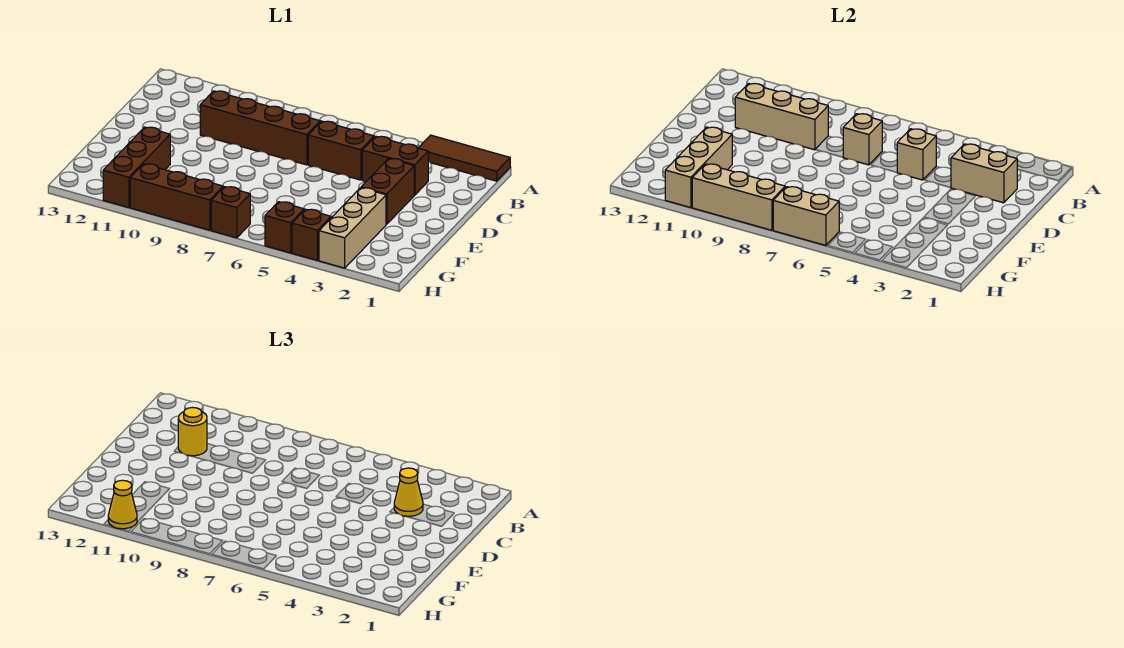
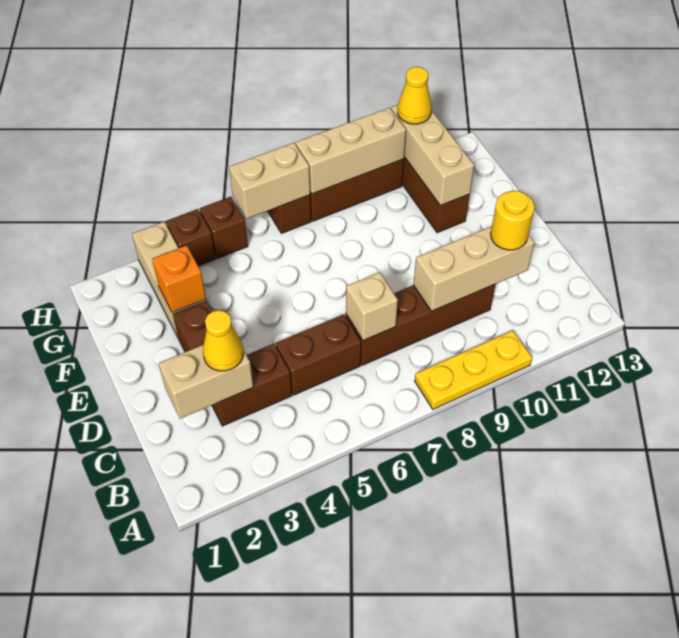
brown 1x3 tile [419,135,510,181] -> none
none -> yellow 1x3 plate [415,331,532,409]
tan 1x1 brick [897,129,936,180] -> none
none -> orange 1x1 brick [152,245,206,313]

